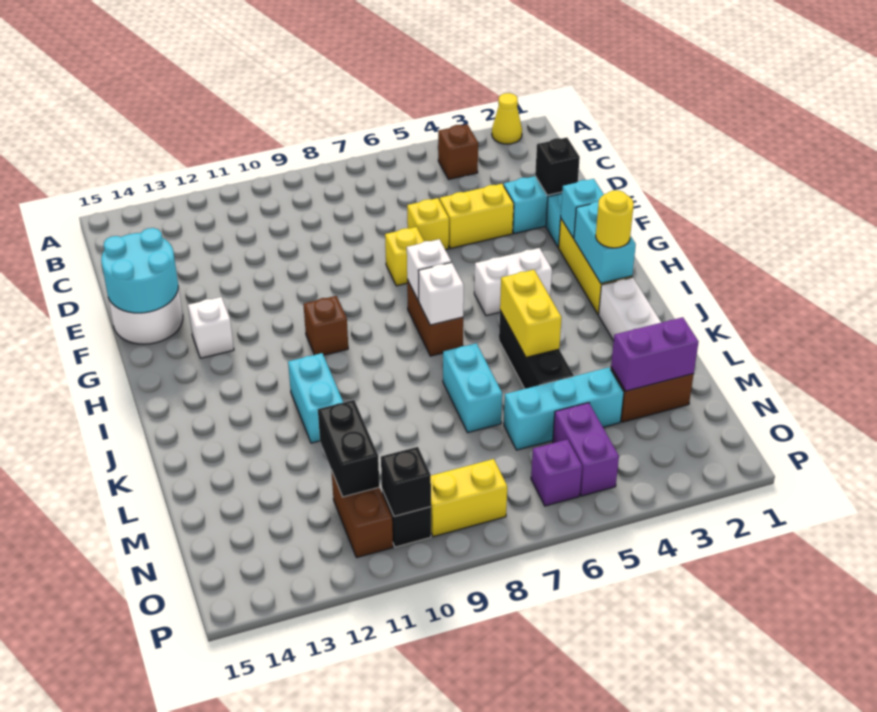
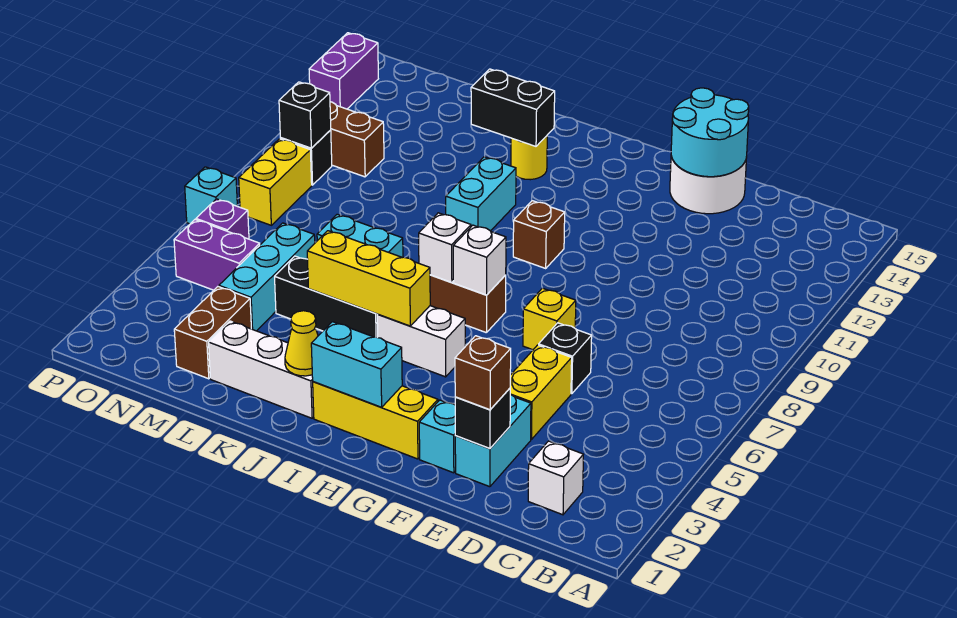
yellow 1x1 cone [492,93,522,144] -> yellow 1x1 cone moved to [285,311,318,376]
brown 1x1 brick [438,124,478,179] -> brown 1x1 brick moved to [455,336,511,410]
yellow 1x1 brick [407,198,449,250] -> black 1x1 brick [539,323,592,394]
cyan 1x1 brick [561,179,604,238] -> cyan 1x1 brick moved to [185,167,237,224]
white 1x1 brick [188,297,234,358] -> white 1x1 brick moved to [528,441,583,515]
white 1x2 brick [474,248,552,316] -> white 1x2 brick turned to [377,306,465,377]
yellow 1x1 round brick [596,190,634,248] -> yellow 1x1 round brick moved to [511,136,547,180]
yellow 1x2 brick [500,270,562,357] -> yellow 1x3 brick [307,231,430,326]
cyan 1x2 brick [288,353,343,443] -> cyan 1x2 brick turned to [446,157,516,231]
purple 1x2 brick [611,317,698,391] -> purple 1x2 brick moved to [309,33,378,109]
black 1x2 brick [318,400,379,497] -> black 1x2 brick moved to [471,69,555,146]

